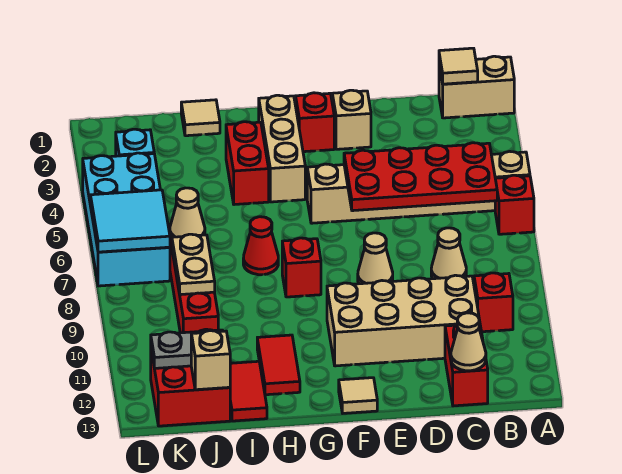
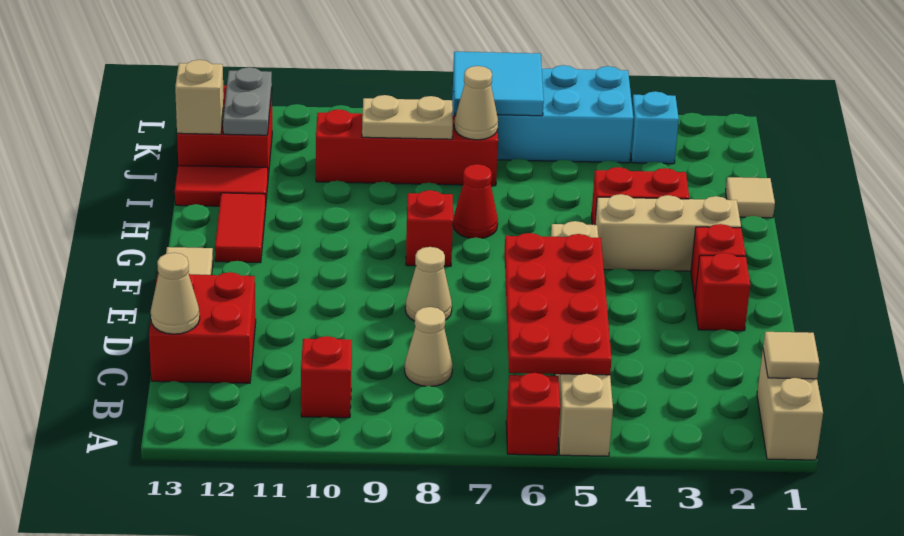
tan 2x4 brick [327,275,480,366] -> none
red 1x2 brick [445,324,488,406] -> red 2x2 brick [149,272,256,383]
tan 1x1 brick [332,90,371,149] -> red 1x1 brick [695,253,750,331]
red 1x2 tile [257,335,300,395] -> red 1x2 tile turned to [215,193,266,263]

